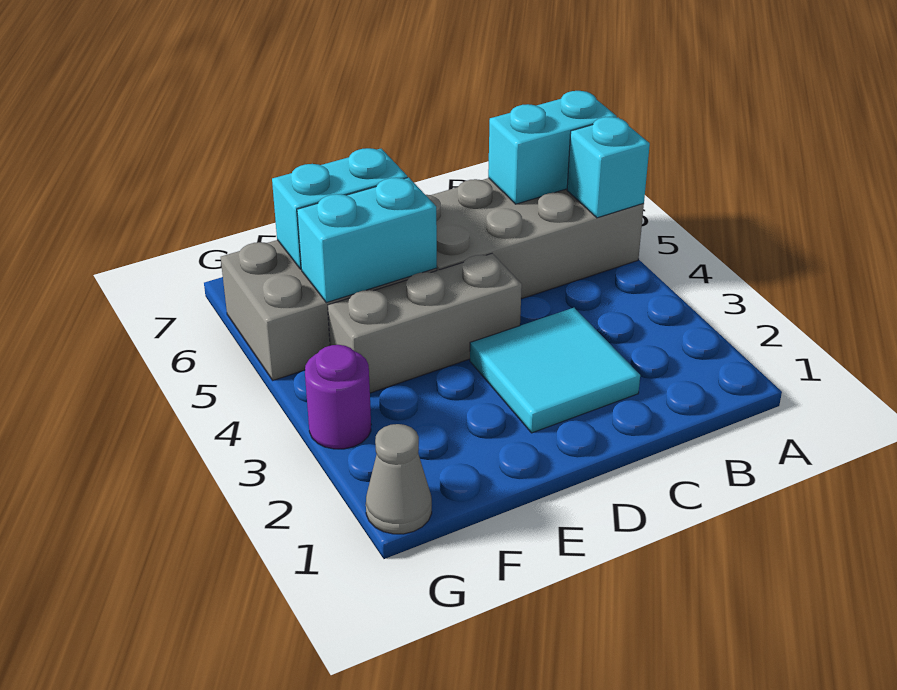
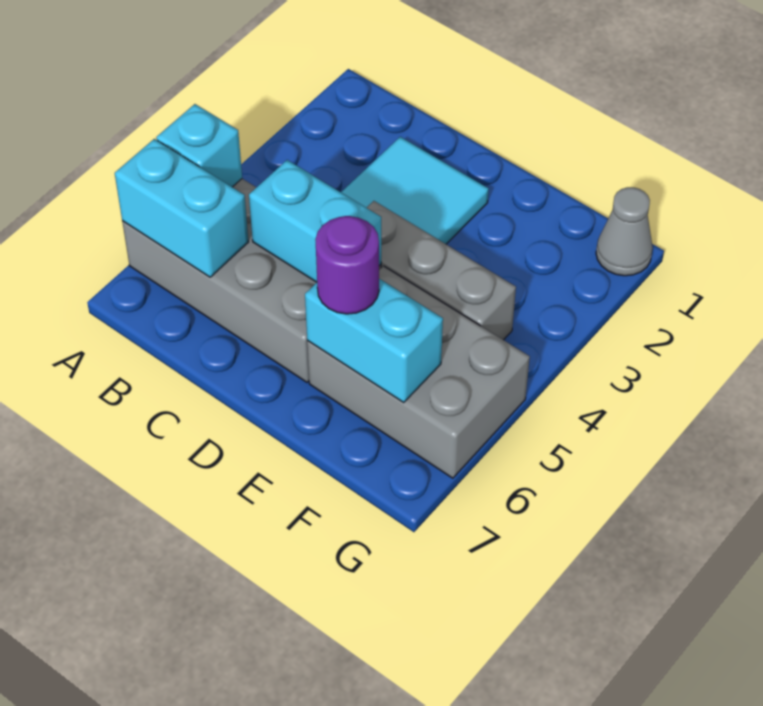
cyan 1x2 brick [297,177,437,303] -> cyan 1x2 brick moved to [249,160,381,282]
purple 1x1 round brick [305,345,371,449] -> purple 1x1 round brick moved to [315,216,379,314]

